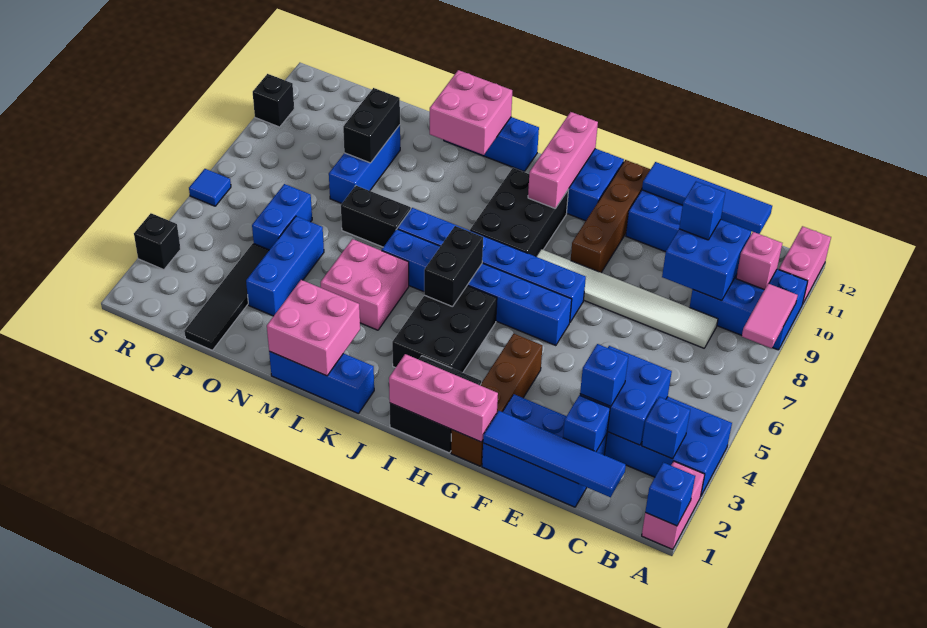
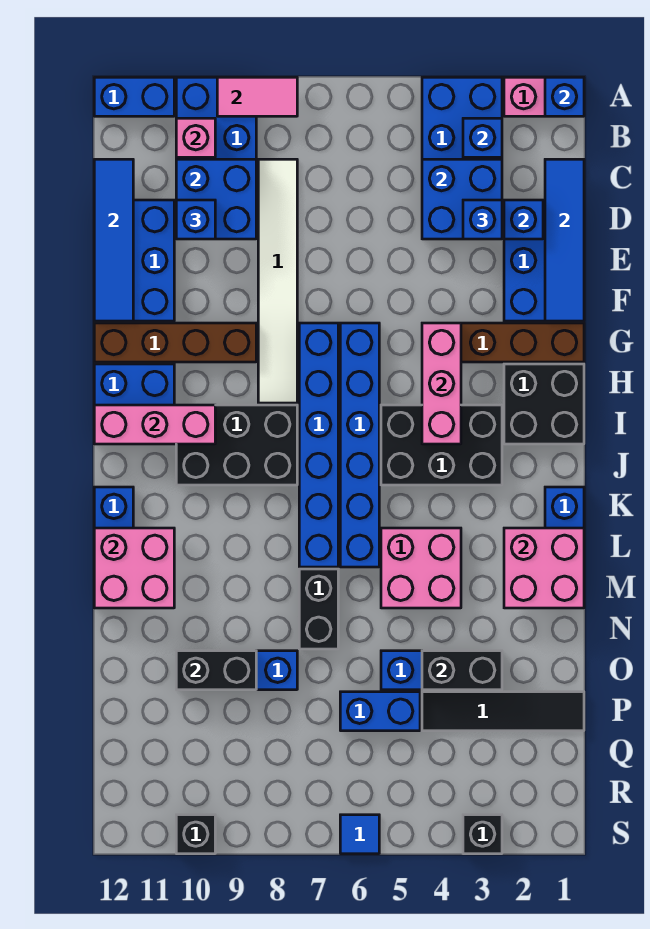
pink 1x2 brick [779,226,831,303] -> blue 1x2 brick [94,77,174,116]
pink 1x3 brick [389,354,498,442] -> pink 1x3 brick moved to [422,323,461,444]
black 1x2 brick [424,226,483,307] -> black 1x2 brick moved to [422,651,502,690]

